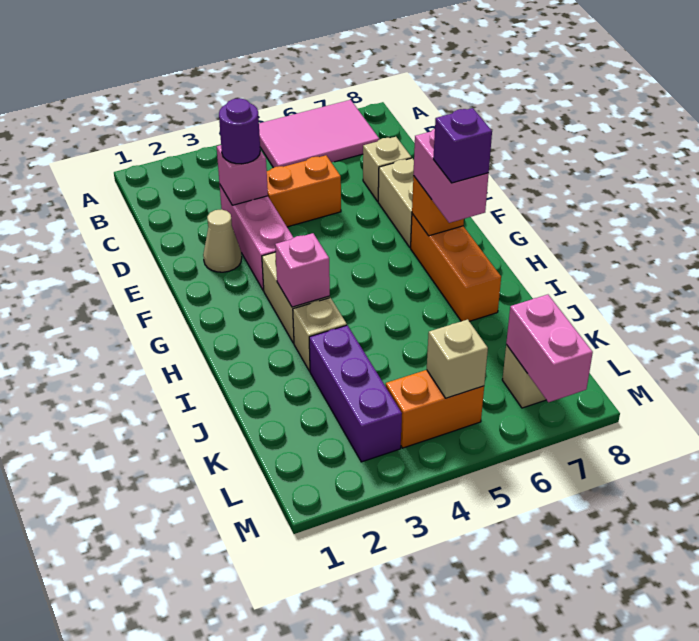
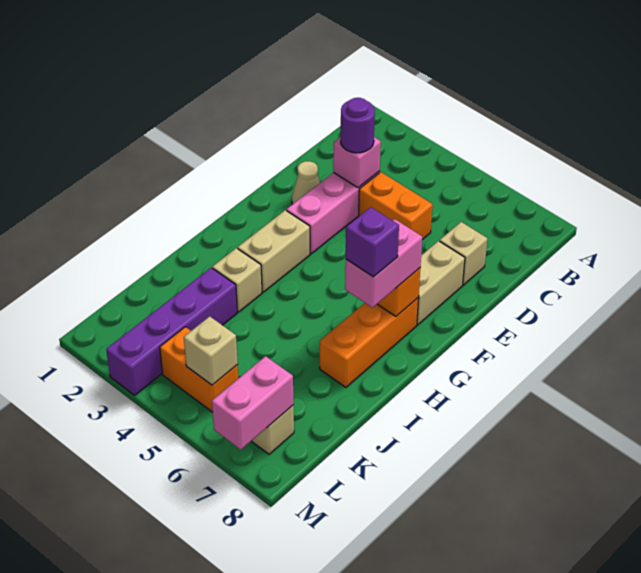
pink 2x3 tile [259,100,379,168] -> none
pink 1x1 brick [275,233,330,307] -> none
purple 1x3 brick [309,325,402,462] -> purple 1x4 brick [106,268,237,395]

